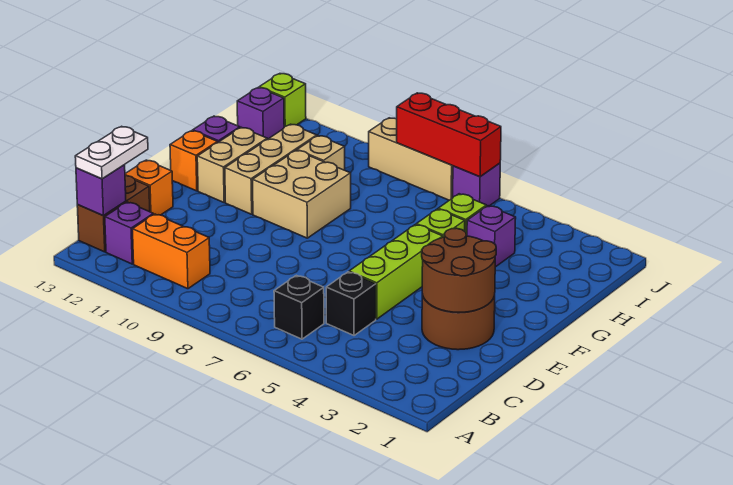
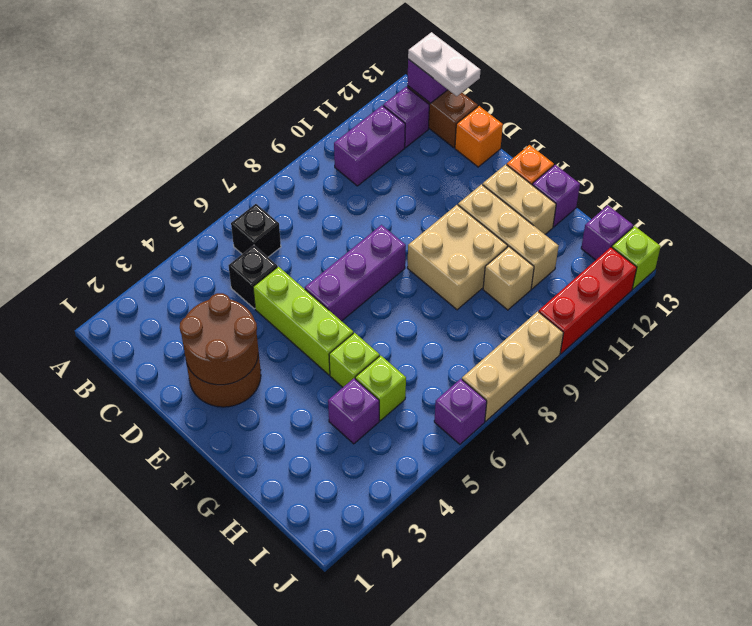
orange 1x2 brick [133,214,210,289] -> purple 1x2 brick [334,106,405,186]
none -> purple 1x3 brick [305,225,406,321]
red 1x3 brick [397,93,501,177] -> red 1x3 brick moved to [539,247,637,354]

